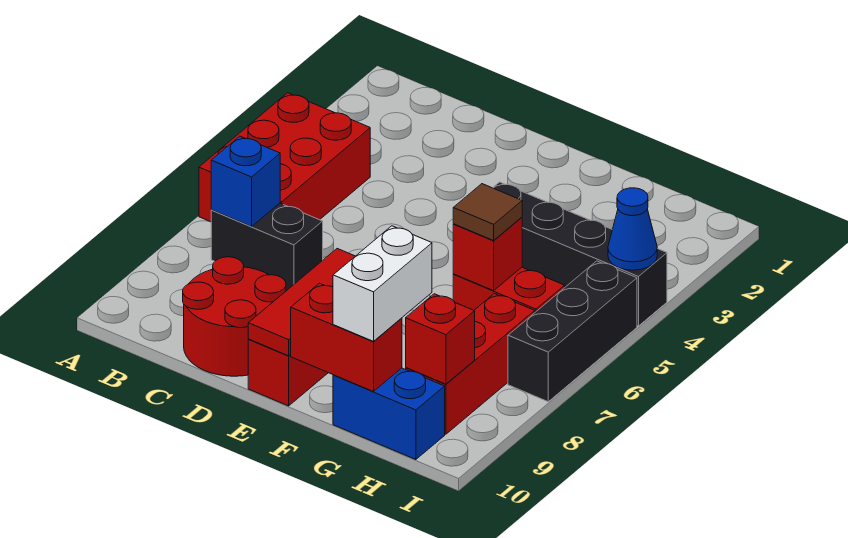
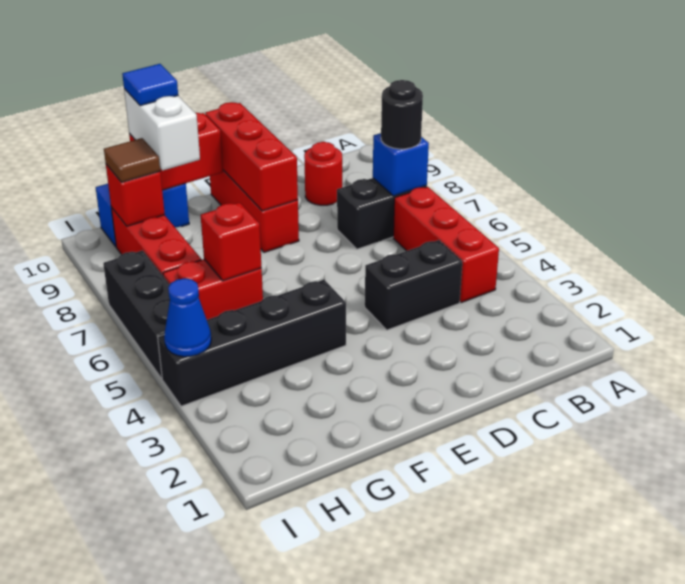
red 2x3 brick [199,93,370,222] -> red 1x3 brick [393,187,499,302]
none -> black 1x1 round brick [381,80,423,149]
none -> black 1x2 brick [365,240,462,330]
red 2x2 round brick [183,257,286,376] -> red 1x1 round brick [304,142,342,205]
red 1x3 tile [248,249,355,356] -> red 1x3 brick [205,102,298,211]
brown 1x1 tile [453,184,522,241] -> brown 1x1 tile moved to [104,138,160,182]
none -> blue 1x1 tile [122,64,178,106]

